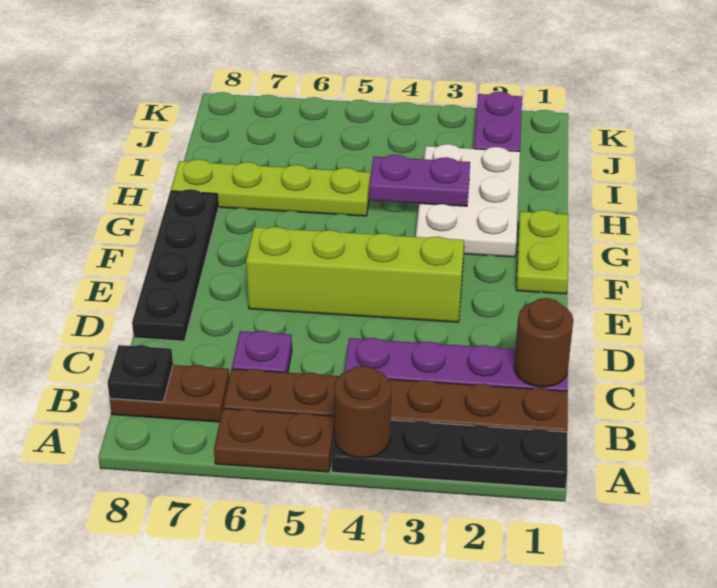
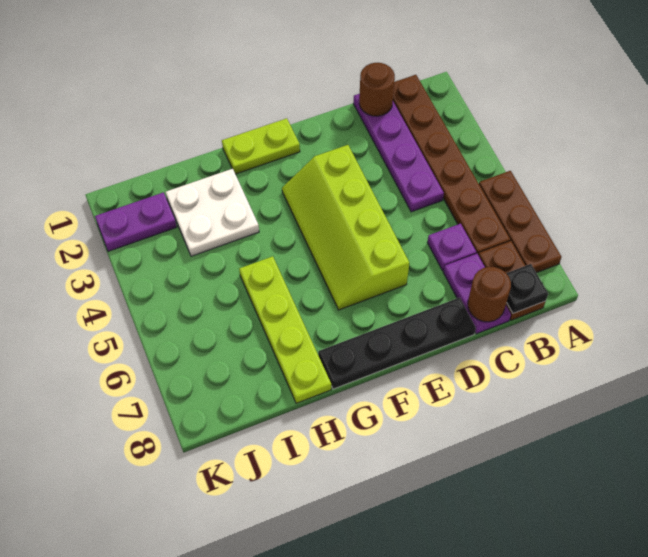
black 1x4 plate [332,420,567,489] -> none
brown 1x1 round brick [334,366,391,458] -> brown 1x1 round brick moved to [468,267,511,322]
brown 1x2 plate [214,409,334,472] -> brown 1x3 plate [479,171,561,273]
white 2x3 plate [416,144,520,257] -> white 2x2 plate [166,169,259,256]
purple 1x2 plate [369,155,470,206] -> purple 1x2 plate moved to [443,254,511,334]

